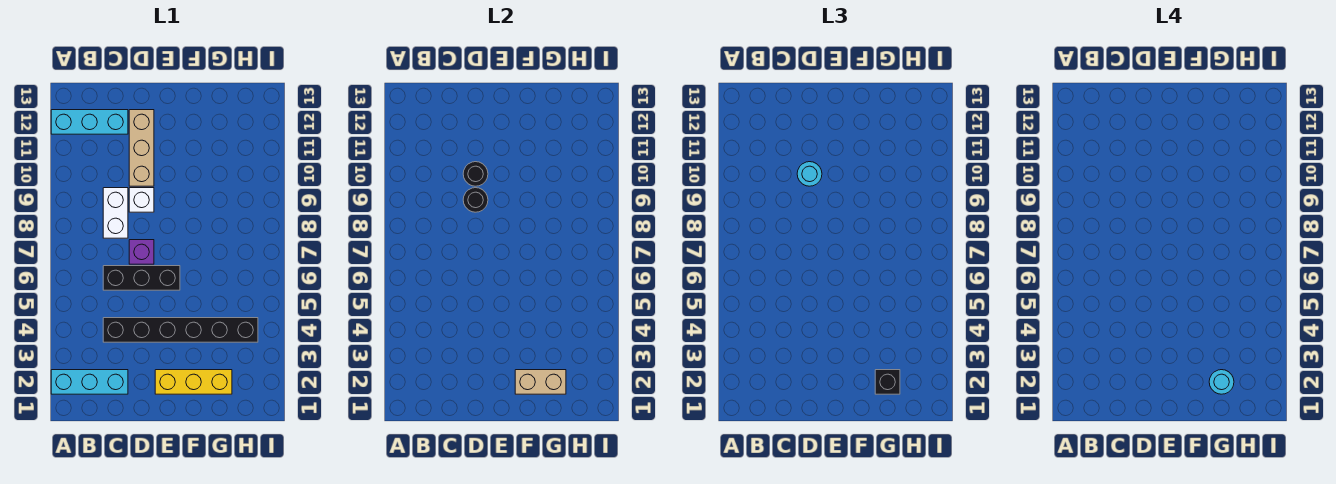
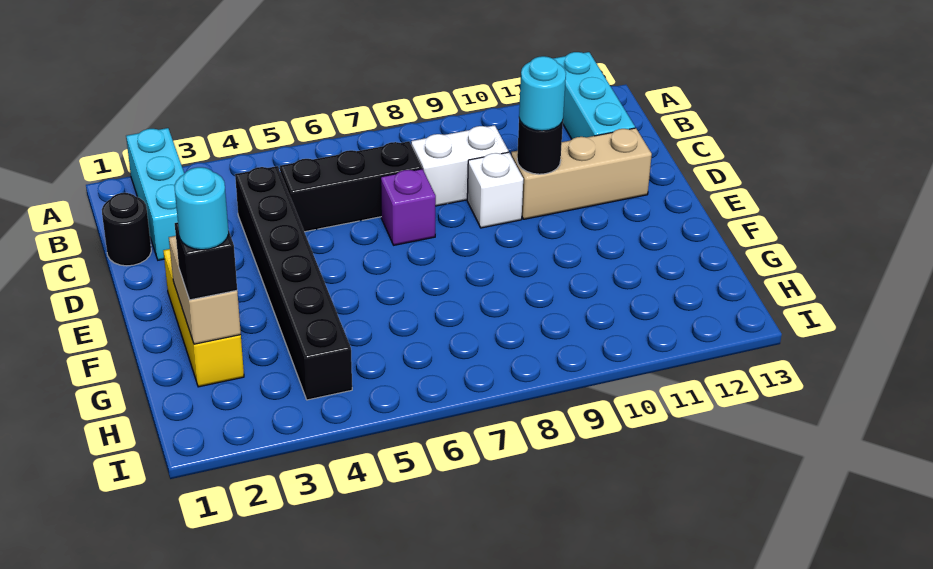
black 1x3 brick [103,266,180,290] -> black 1x3 brick turned to [280,141,422,232]
black 1x1 round brick [463,188,488,212] -> black 1x1 round brick moved to [102,193,151,266]

